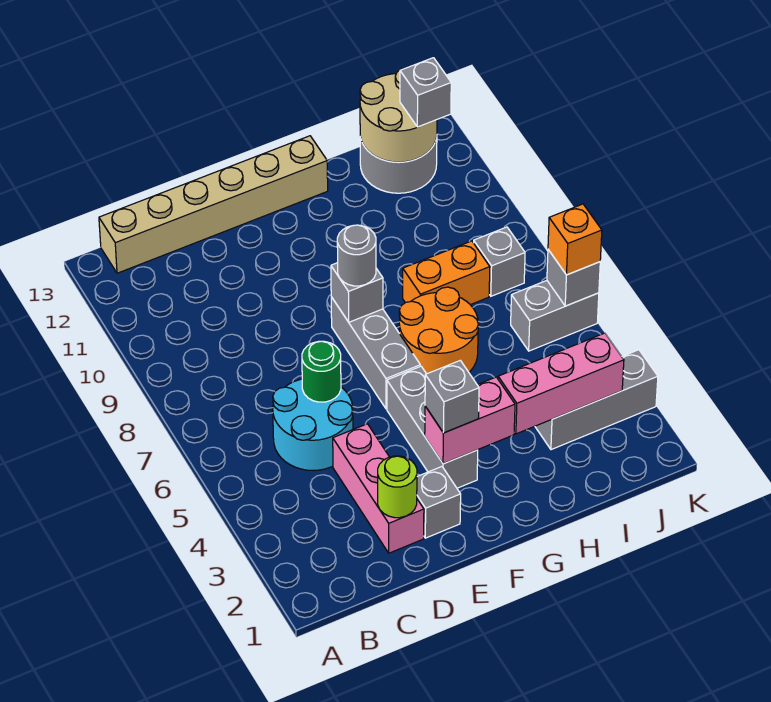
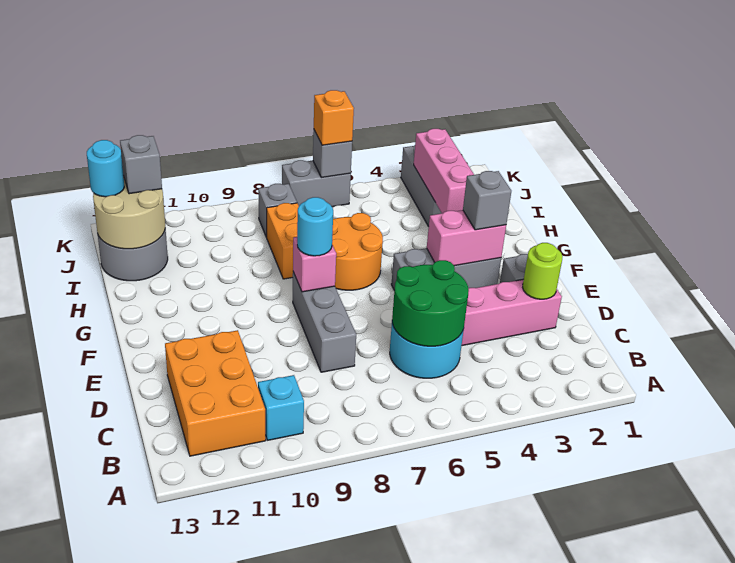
none -> cyan 1x1 brick [258,375,304,440]
none -> orange 2x3 brick [165,330,266,456]
tan 1x6 brick [99,136,328,273] -> none
green 1x1 round brick [302,341,341,402] -> green 2x2 round brick [392,260,469,346]
pink 1x2 brick [425,377,515,464] -> pink 1x2 brick turned to [427,210,506,266]
grey 1x3 brick [331,297,420,409] -> grey 1x3 brick turned to [293,272,356,372]
grey 1x1 brick [331,263,383,322] -> pink 1x1 brick [293,237,336,292]
grey 1x1 round brick [337,225,376,286] -> cyan 1x1 round brick [297,197,333,256]
grey 1x2 brick [511,281,599,351] -> grey 1x2 brick turned to [282,160,351,207]
none -> cyan 1x1 round brick [87,140,124,197]

